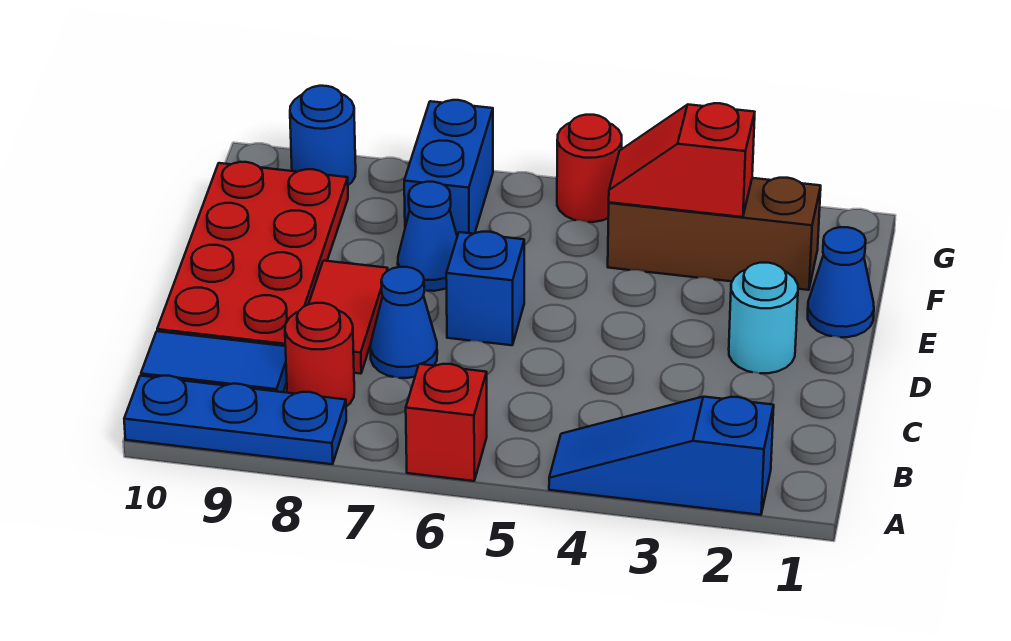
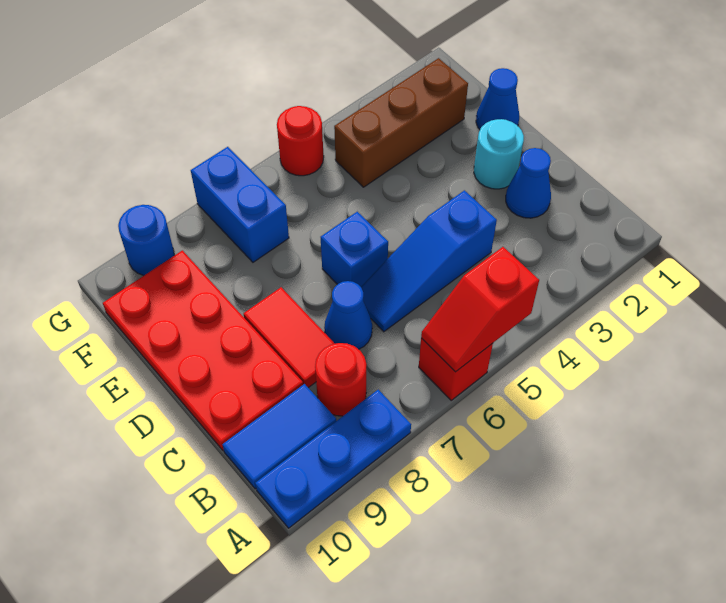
blue 1x3 slope [549,397,774,515] -> blue 1x3 slope moved to [361,190,497,332]
blue 1x1 cone [398,182,457,291] -> blue 1x1 cone moved to [506,148,551,218]
red 1x2 slope [609,103,755,217] -> red 1x2 slope moved to [421,247,539,372]

